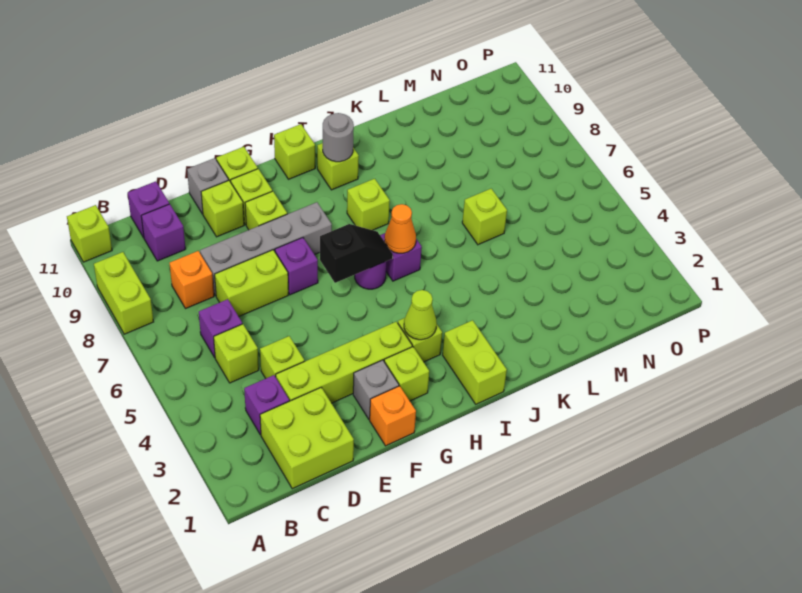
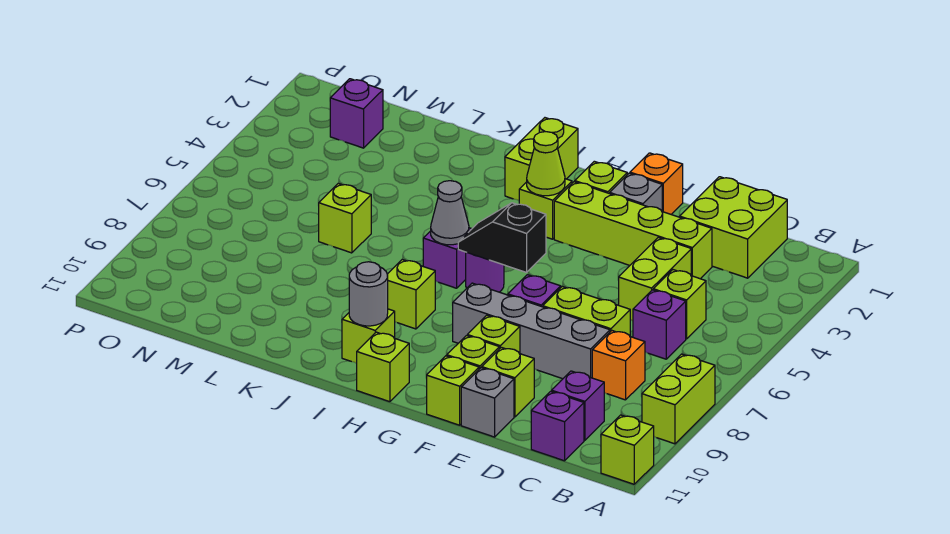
purple 1x1 brick [244,375,289,435] -> purple 1x1 brick moved to [330,79,383,148]
lime 1x1 brick [260,336,304,378] -> lime 1x2 brick [619,237,691,321]
orange 1x1 cone [385,204,416,253] -> grey 1x1 cone [431,181,469,245]

